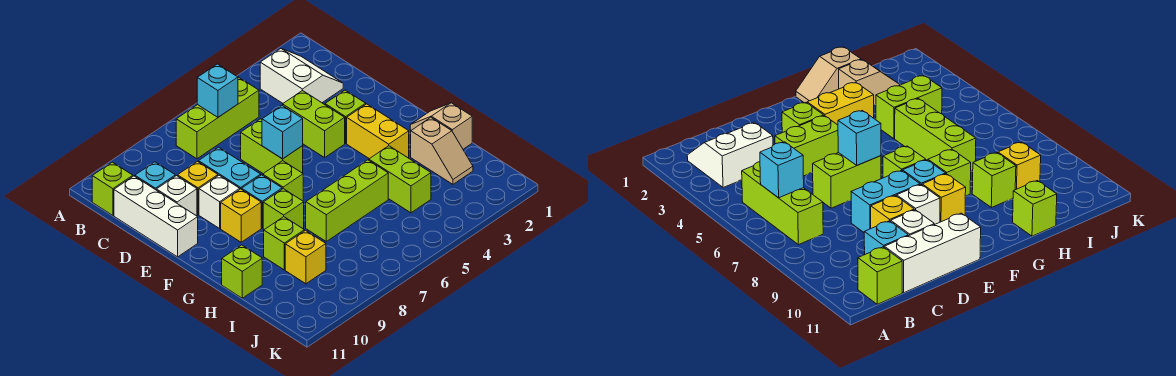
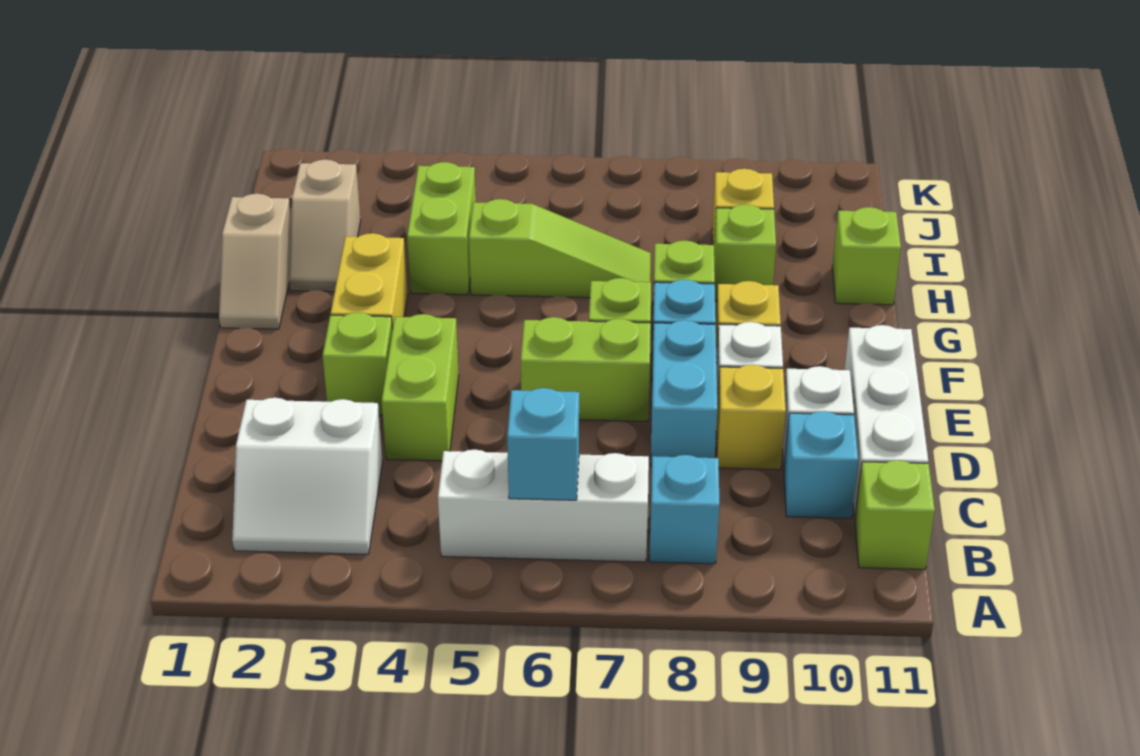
white 2x2 slope [260,49,343,103] -> white 2x2 slope turned to [232,398,383,554]
lime 1x3 brick [176,77,259,159] -> white 1x3 brick [438,450,649,562]
lime 1x2 brick [241,119,303,174] -> lime 1x2 brick turned to [521,317,651,422]
cyan 1x1 brick [262,106,303,159] -> cyan 1x1 brick moved to [649,455,720,564]
tan 1x2 slope [411,117,473,184] -> tan 1x2 slope turned to [289,160,361,292]
lime 1x3 brick [306,160,388,241] -> lime 1x3 slope [469,199,651,298]

